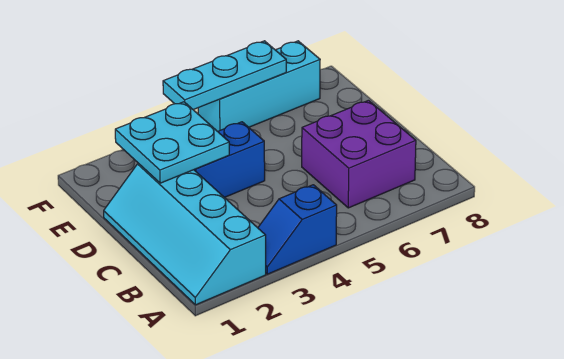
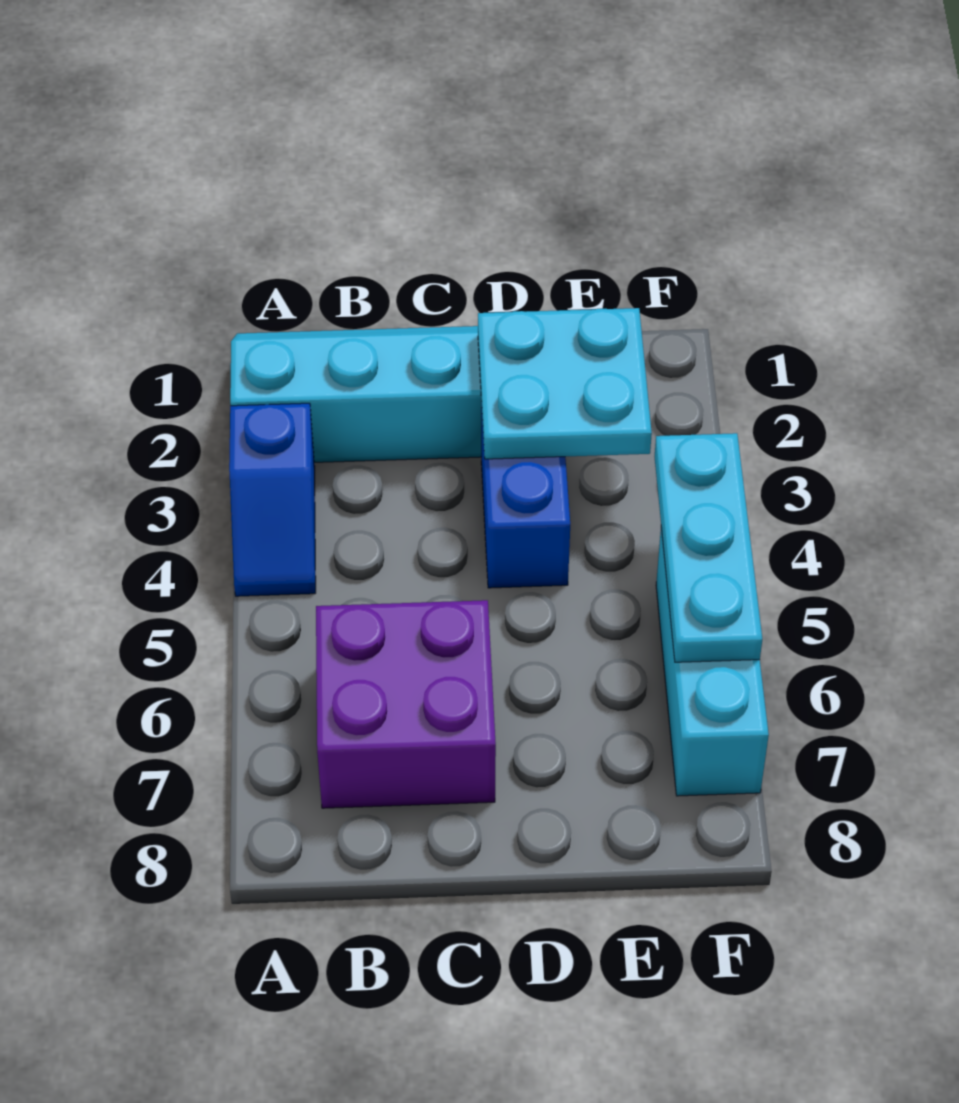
blue 1x2 slope [258,185,337,274] -> blue 1x2 slope turned to [229,403,316,596]

